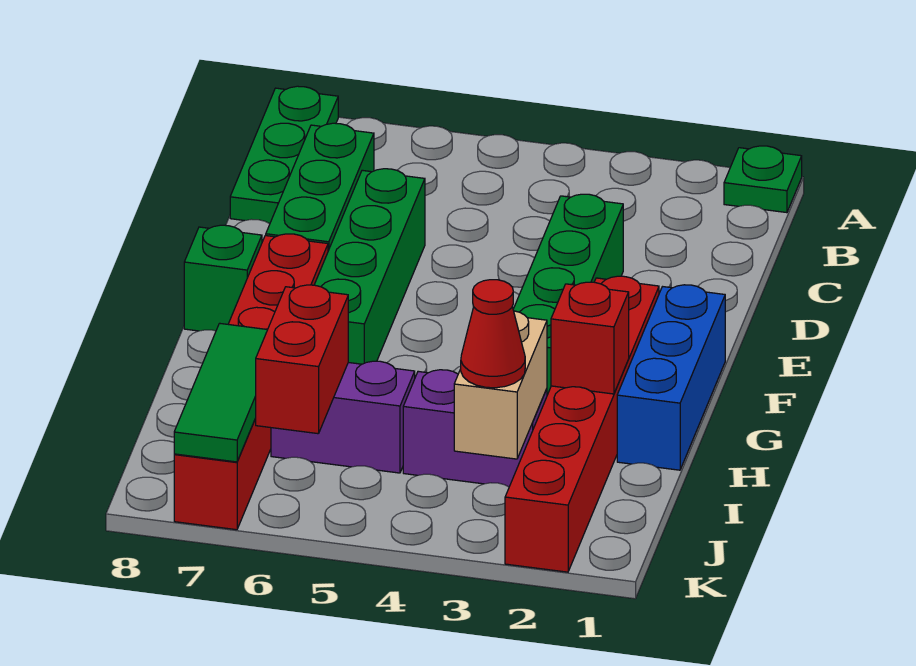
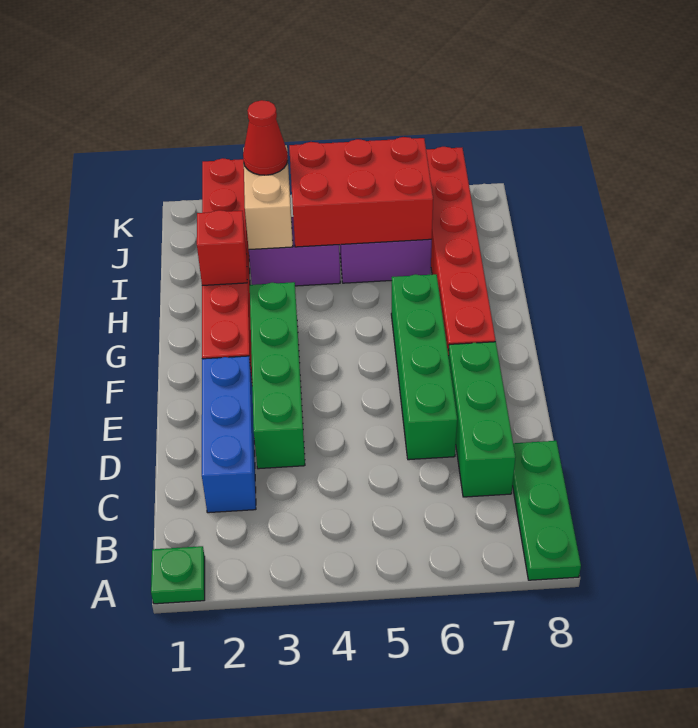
blue 1x3 brick [617,285,725,470] -> blue 1x3 brick moved to [202,356,256,513]
green 1x1 brick [184,225,262,331] -> none
red 1x2 brick [256,285,348,434] -> red 2x3 brick [289,137,433,247]
green 1x3 tile [174,323,267,462] -> none

